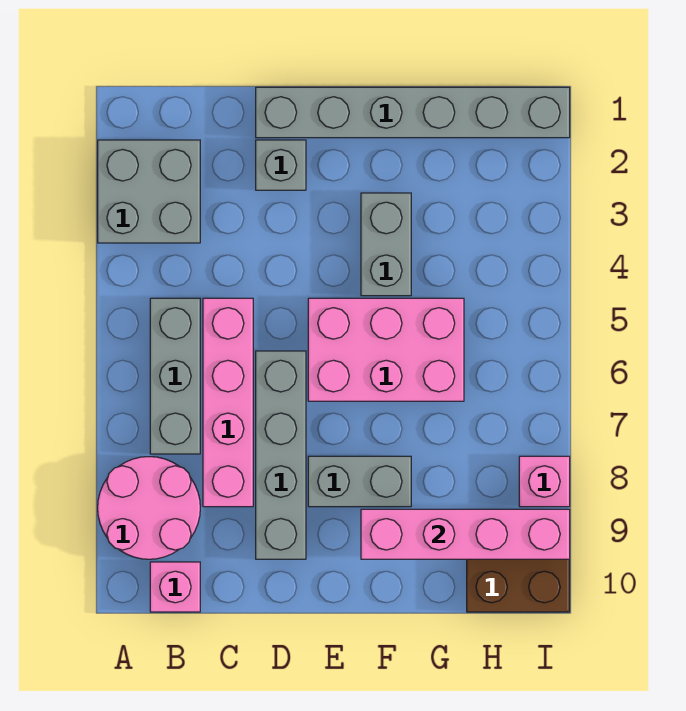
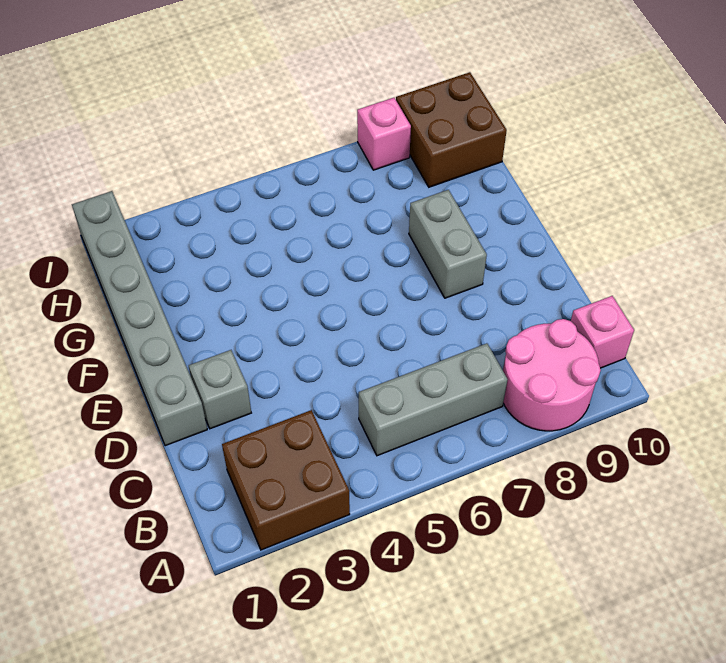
grey 2x2 brick [98,140,200,243] -> brown 2x2 brick [222,410,350,550]
pink 1x4 brick [203,298,253,507] -> none
grey 1x4 brick [256,351,306,559] -> none
pink 2x3 brick [308,298,464,401] -> none
grey 1x2 brick [361,193,411,296] -> none
pink 1x4 brick [361,509,570,559] -> none

